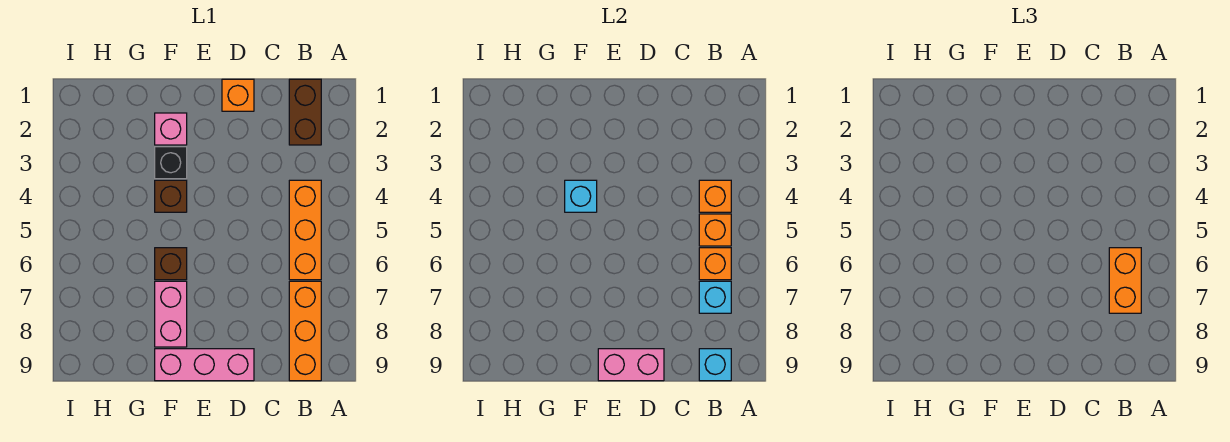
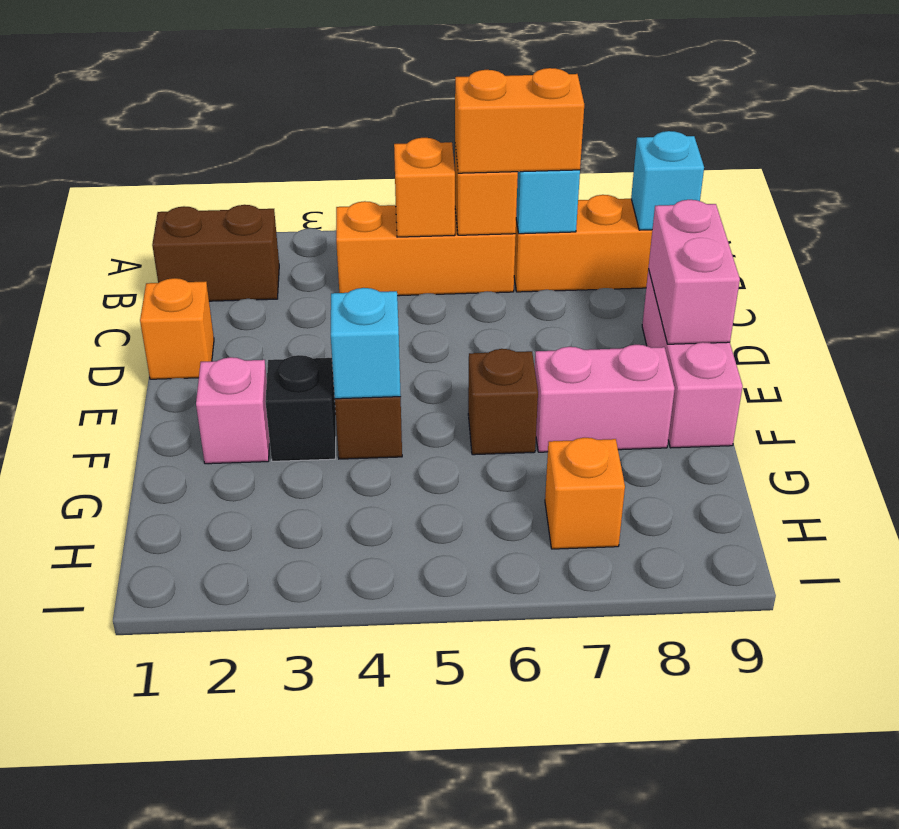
orange 1x1 brick [699,180,731,212] -> orange 1x1 brick moved to [545,438,625,549]

